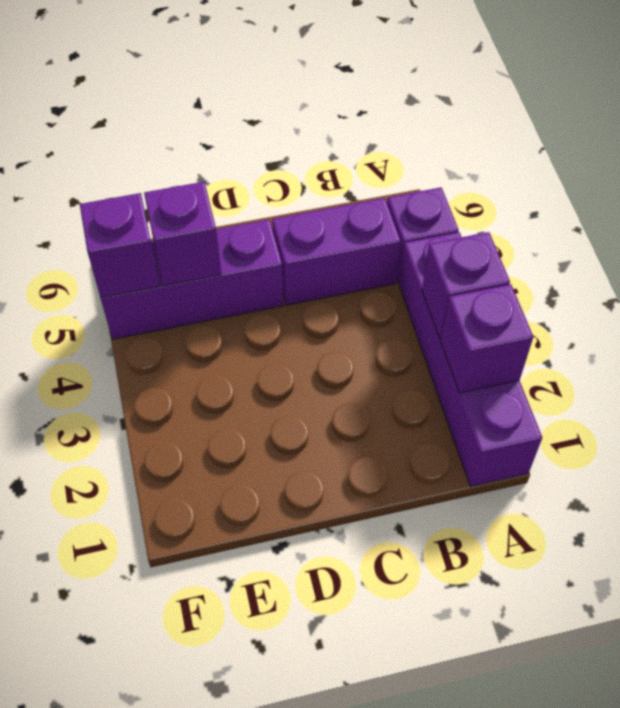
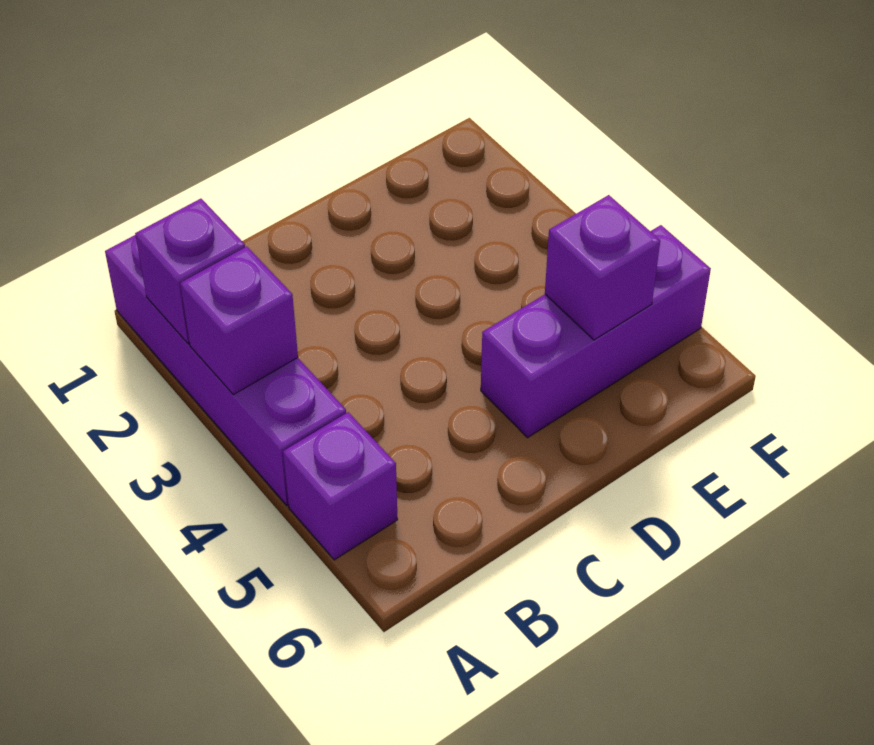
purple 1x2 brick [272,198,401,305] -> none
purple 1x1 brick [80,193,160,298] -> none

